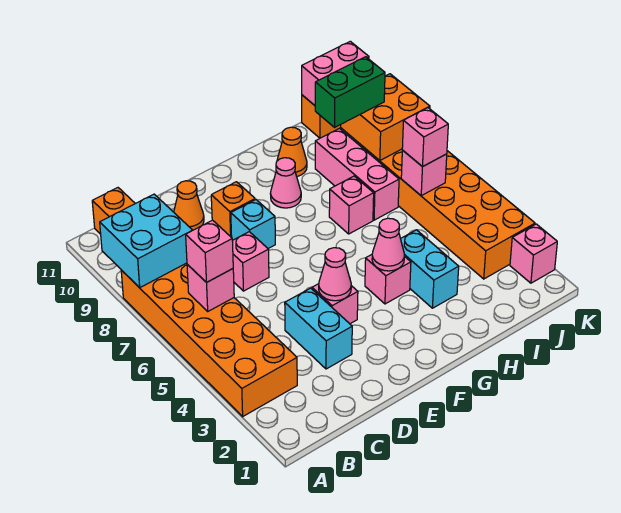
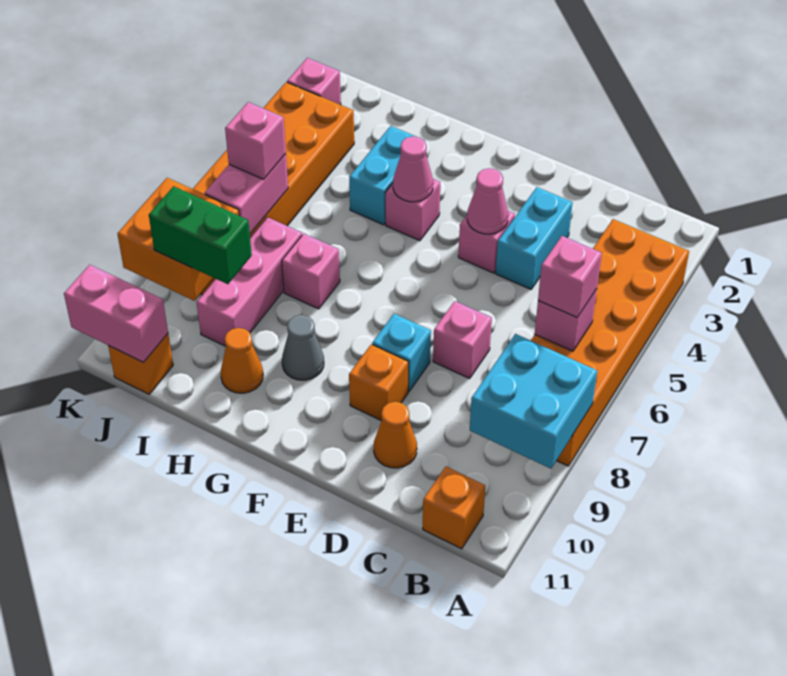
pink 1x1 cone [270,158,301,208] -> grey 1x1 cone [282,315,324,380]
pink 1x1 brick [401,150,447,196] -> pink 1x2 brick [205,154,288,234]

